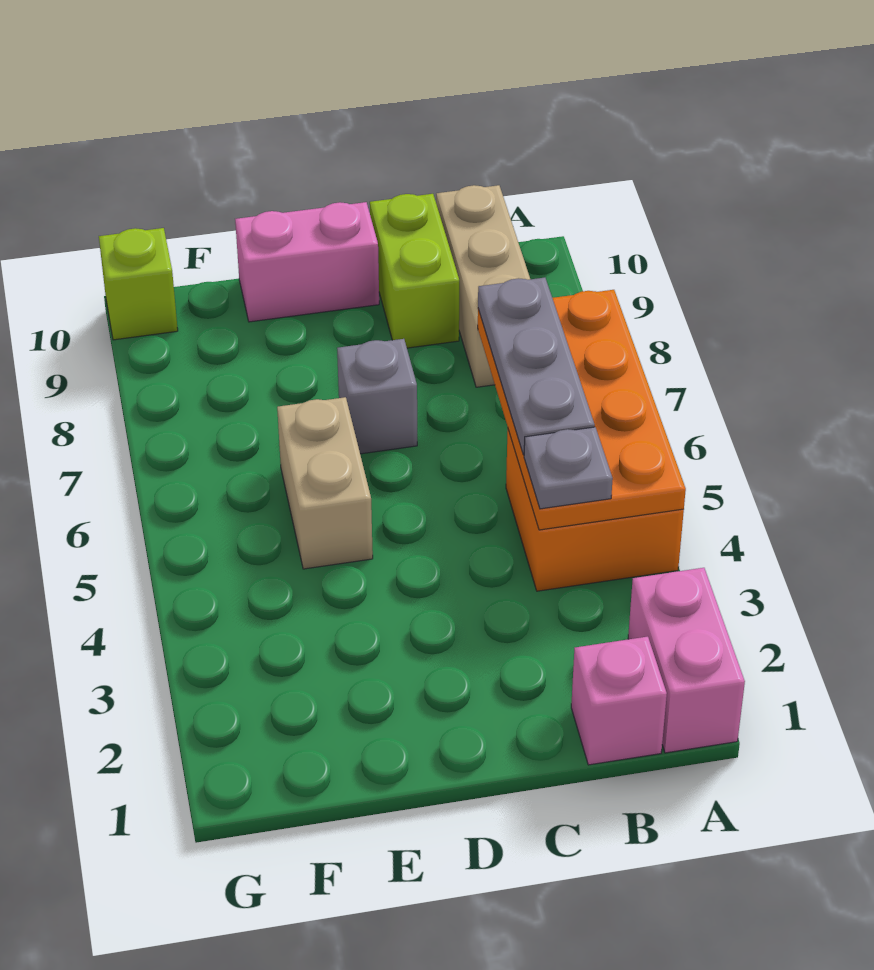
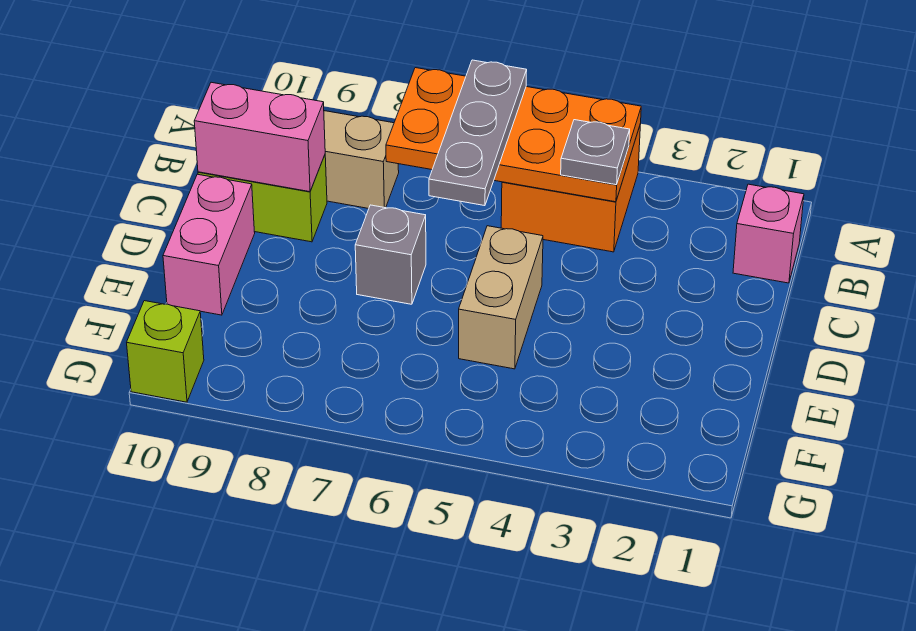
pink 1x2 brick [628,568,745,753] -> pink 1x2 brick moved to [194,82,325,192]
grey 1x3 plate [478,278,595,455] -> grey 1x3 plate turned to [429,60,527,206]
tan 1x2 brick [277,397,373,569] -> tan 1x2 brick turned to [459,226,543,369]

